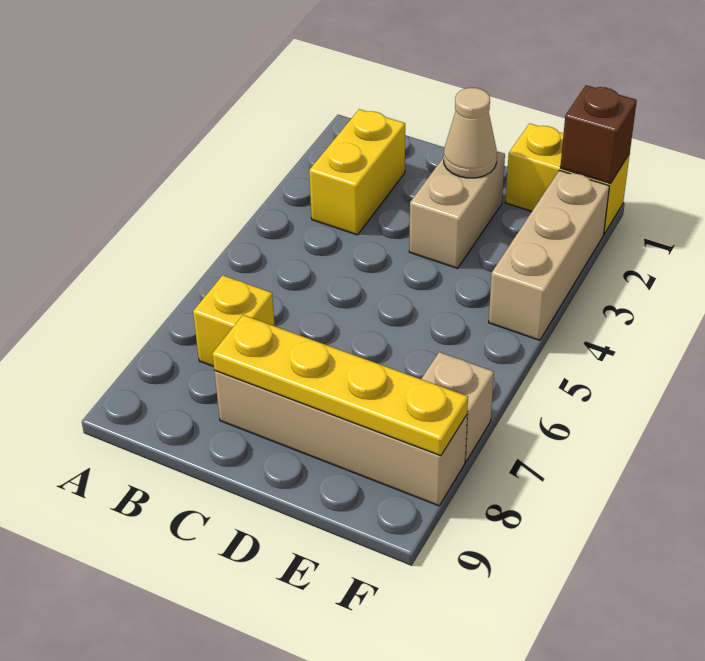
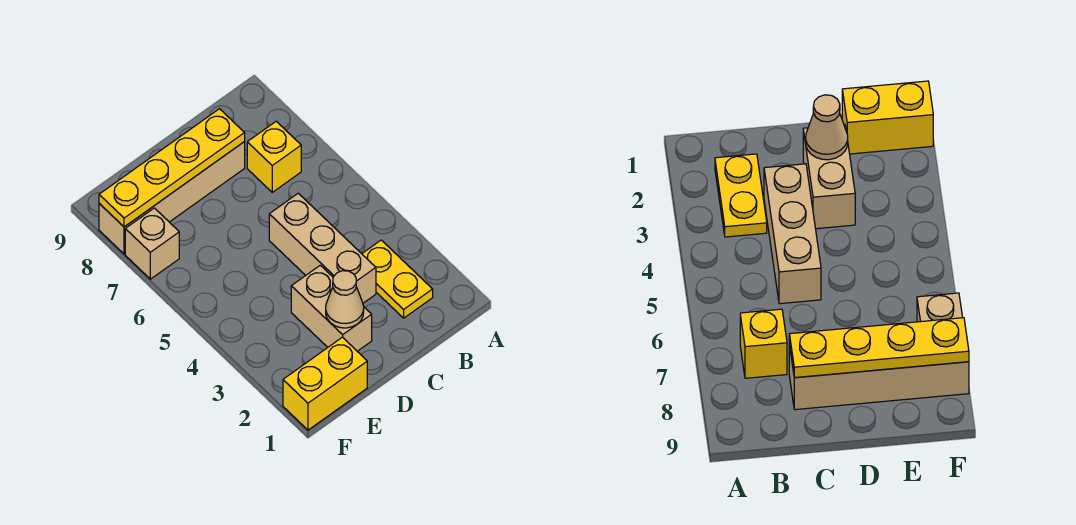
yellow 1x2 brick [309,109,405,235] -> yellow 1x2 plate [362,240,433,318]
brown 1x1 brick [560,85,637,183] -> none
tan 1x3 brick [489,170,609,340] -> tan 1x3 brick moved to [269,193,376,303]

